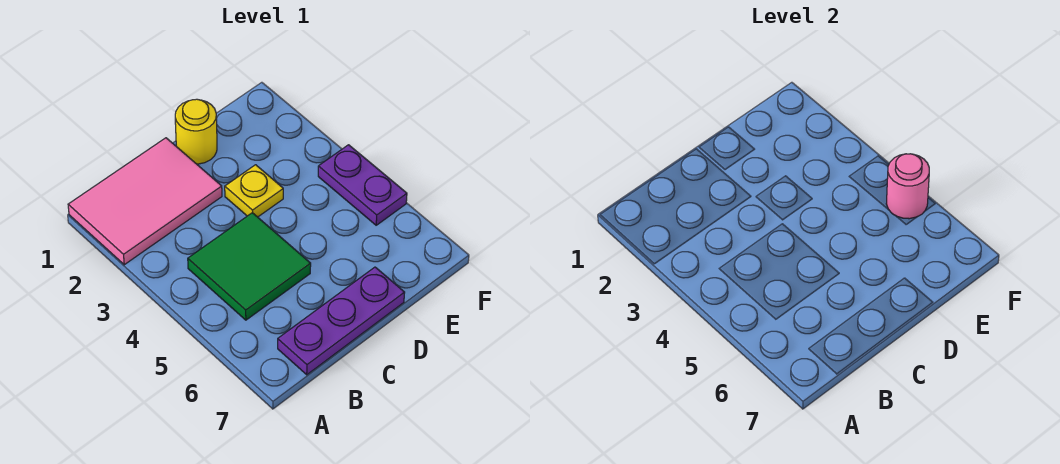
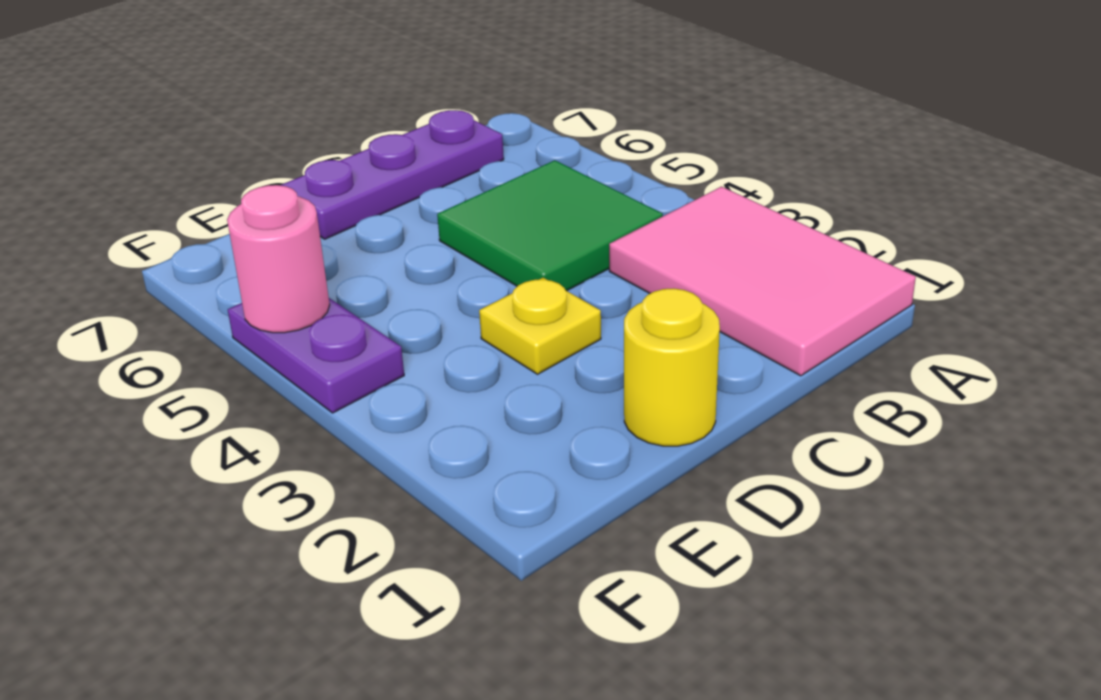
pink 2x3 tile [68,138,222,265] -> pink 2x3 tile turned to [609,187,916,376]

